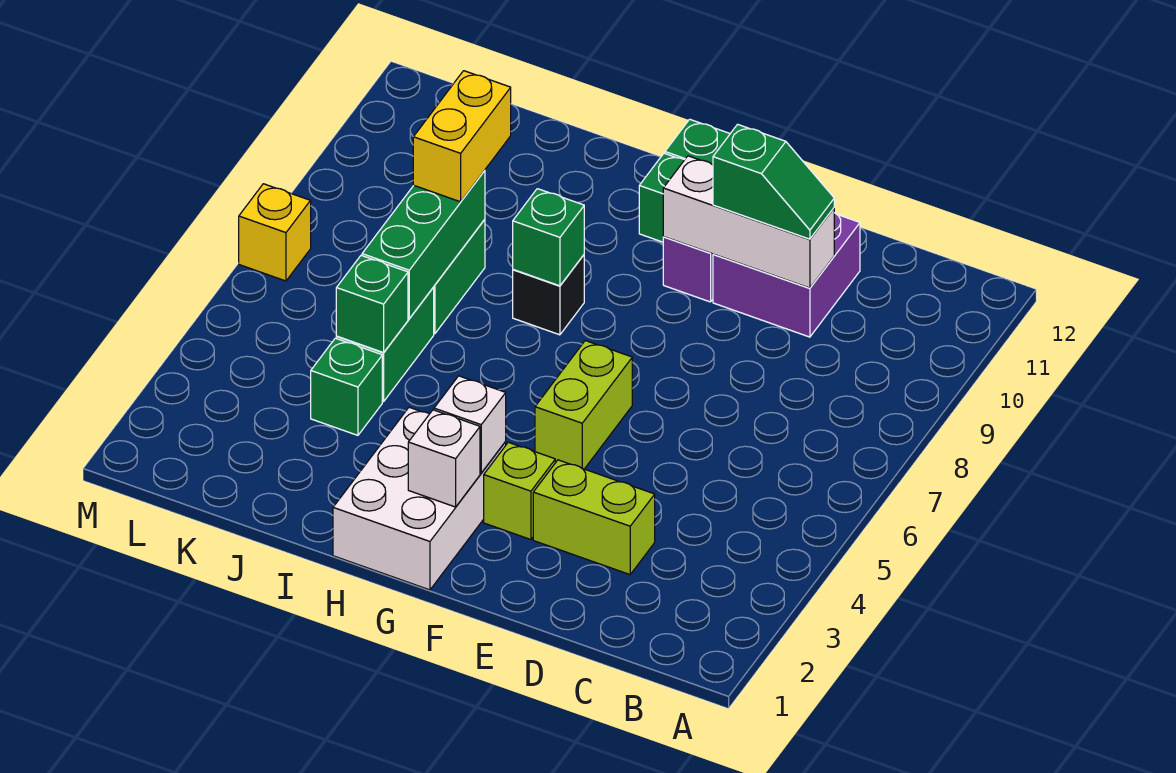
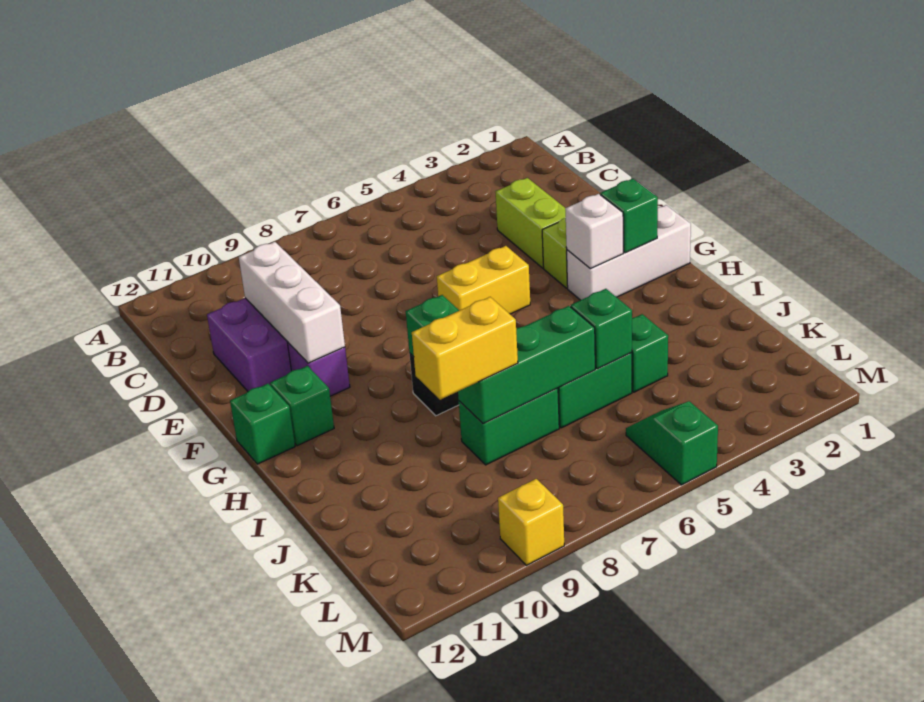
green 1x2 slope [713,124,834,239] -> green 1x2 slope moved to [626,401,718,485]
lime 1x2 brick [535,341,632,469] -> yellow 1x2 brick [437,246,530,314]
white 2x3 brick [333,407,506,590] -> white 1x3 brick [567,205,691,300]
white 1x1 brick [408,410,480,507] -> green 1x1 brick [600,179,658,253]
yellow 1x1 brick [239,184,311,281] -> yellow 1x1 brick moved to [498,479,564,565]

